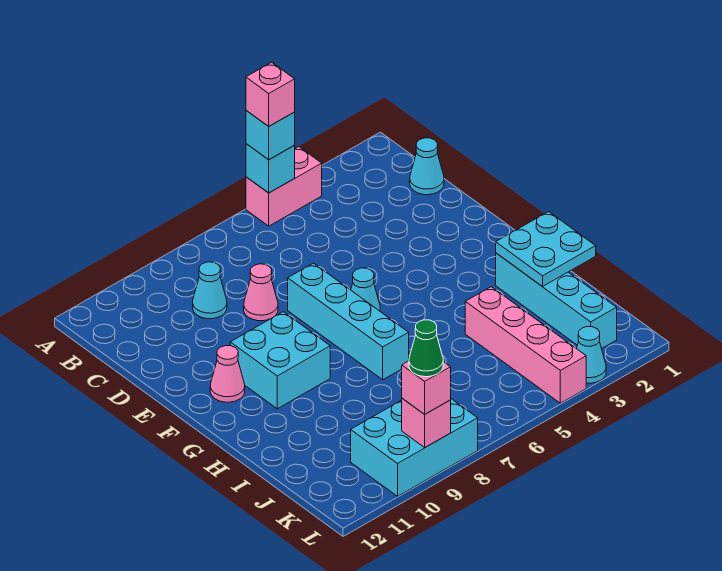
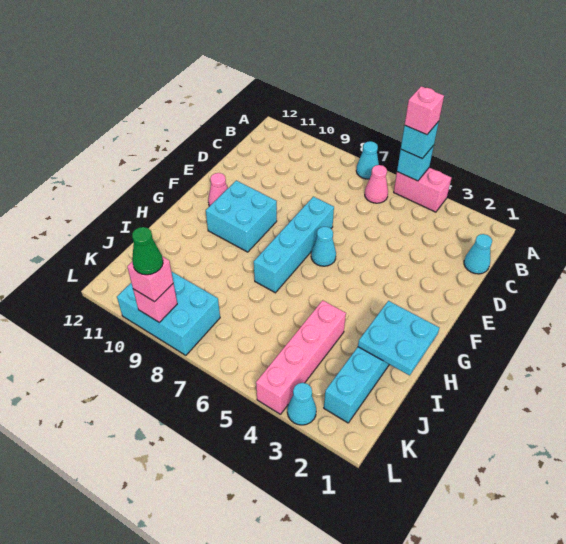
cyan 1x1 cone [193,262,227,319] -> cyan 1x1 cone moved to [356,141,379,179]
pink 1x1 cone [244,264,278,321] -> pink 1x1 cone moved to [365,165,388,203]

